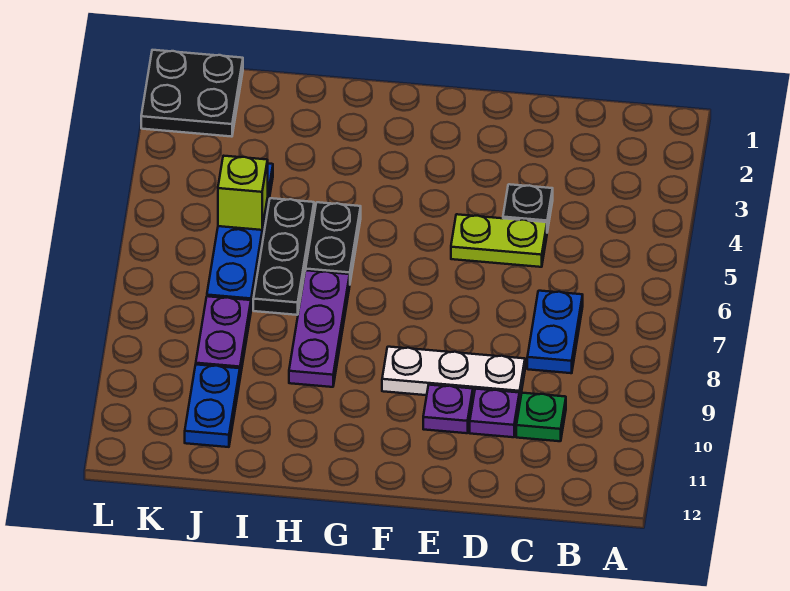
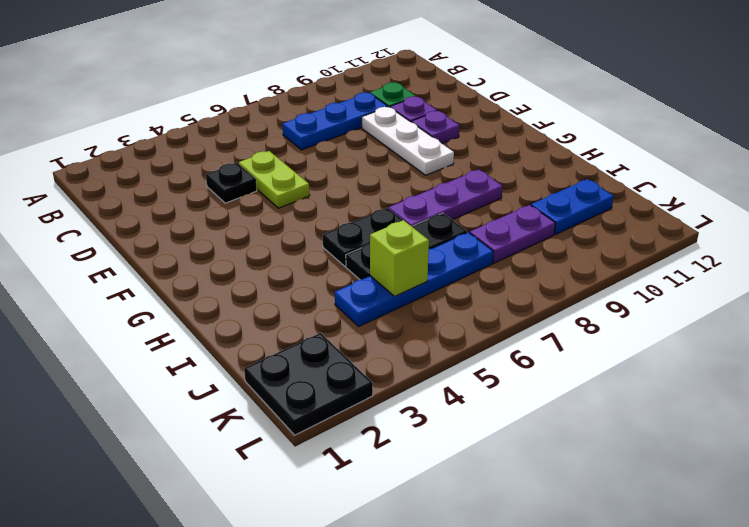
blue 1x2 plate [527,291,583,373] -> blue 1x3 plate [283,92,388,150]

